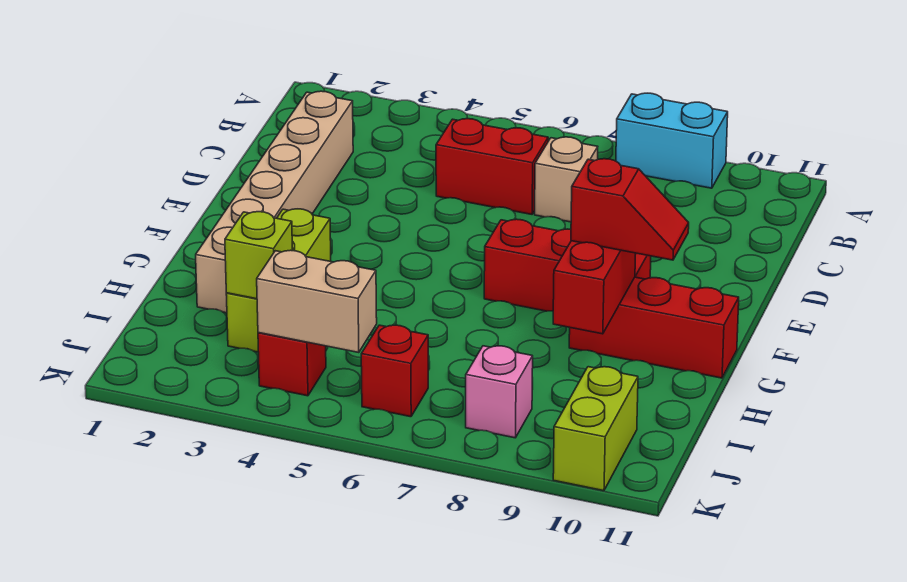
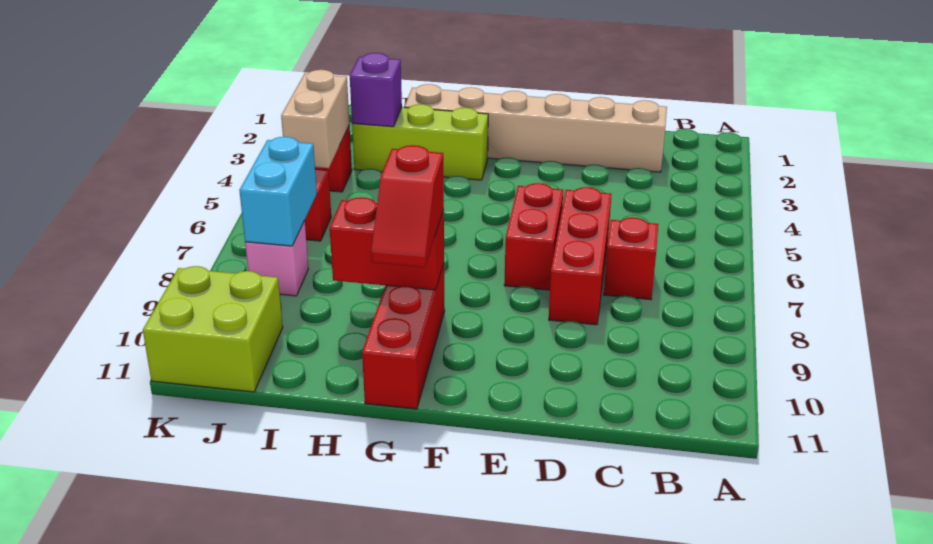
cyan 1x2 brick [616,93,728,188] -> cyan 1x2 brick moved to [239,137,317,246]
red 1x2 brick [436,119,548,214] -> red 1x2 brick moved to [504,183,563,290]
tan 1x1 brick [535,137,598,222] -> red 1x1 brick [604,217,658,300]
red 1x3 brick [484,219,651,311] -> red 1x3 brick moved to [549,187,612,325]
lime 1x1 brick [225,212,292,299] -> purple 1x1 brick [350,53,402,127]
lime 1x2 brick [553,367,638,491] -> lime 2x2 brick [143,266,283,392]

